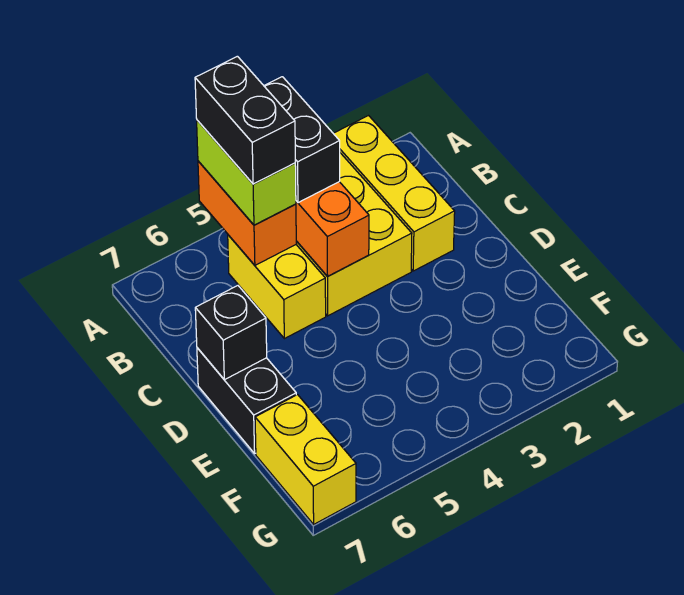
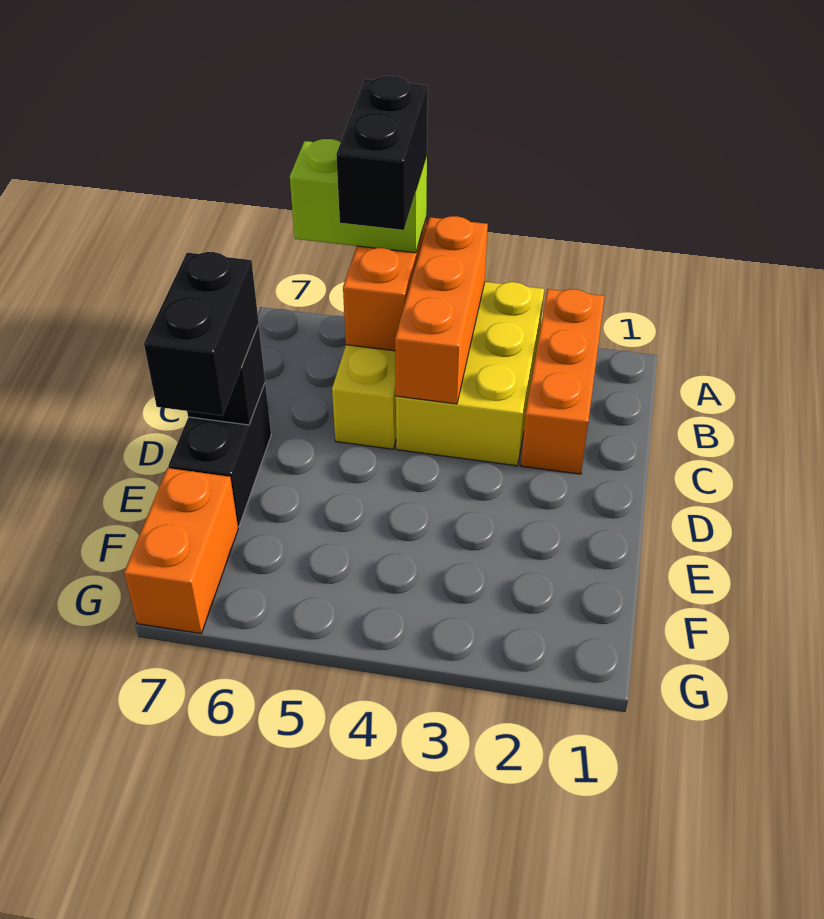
yellow 1x3 brick [333,116,455,271] -> orange 1x3 brick [521,289,605,474]
black 1x2 brick [264,77,340,203] -> black 1x2 brick moved to [144,252,259,416]
lime 1x2 brick [197,120,296,225] -> lime 1x2 brick turned to [290,139,427,253]
yellow 1x2 brick [255,395,356,524] -> orange 1x2 brick [124,468,238,633]

